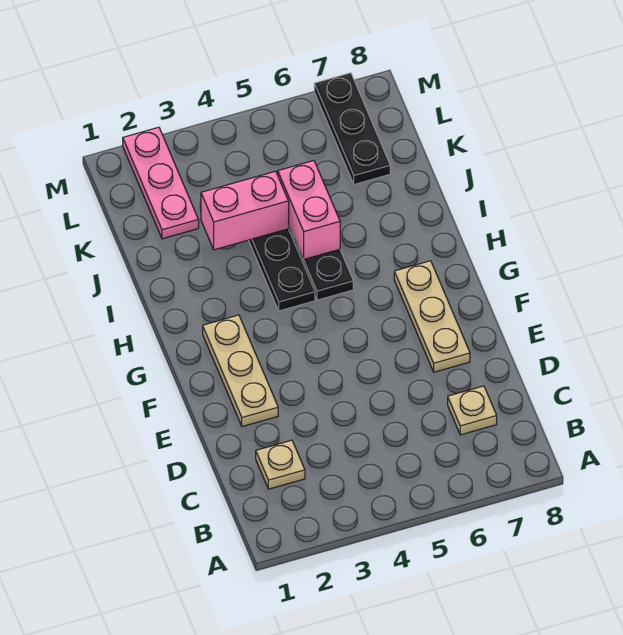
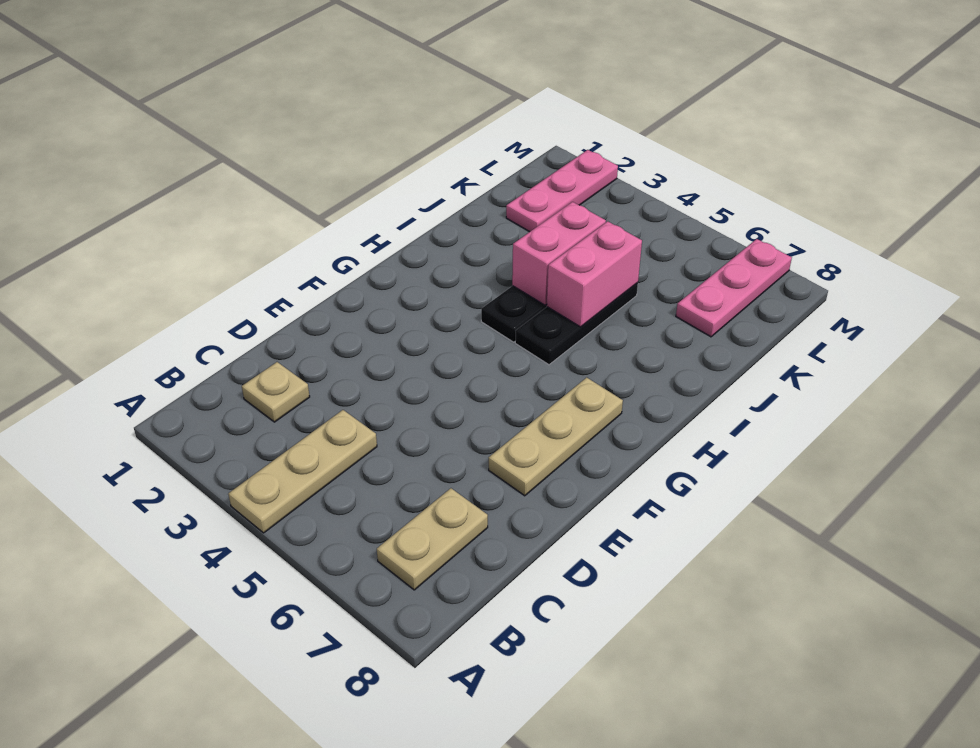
tan 1x1 plate [448,386,497,435] -> tan 1x2 plate [377,488,488,590]
tan 1x3 plate [203,315,278,427] -> tan 1x3 plate moved to [228,410,377,533]
pink 1x2 brick [201,171,289,250] -> pink 1x2 brick turned to [512,202,606,305]
black 1x3 plate [314,73,390,184] -> pink 1x3 plate [676,239,792,337]

